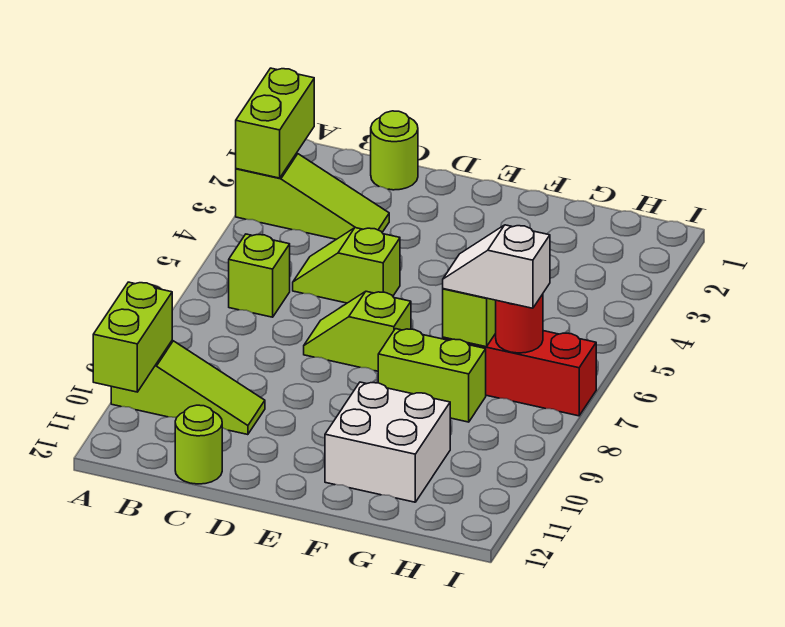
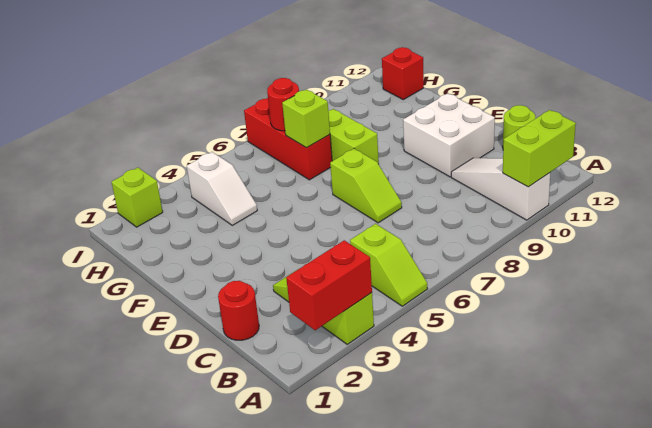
lime 1x2 brick [236,68,314,178] -> red 1x2 brick [286,240,372,330]
lime 1x3 slope [111,341,265,435] -> white 1x3 slope [451,158,550,220]
lime 1x1 brick [229,234,290,317] -> lime 1x1 brick moved to [112,168,163,227]
lime 1x1 round brick [371,111,418,190] -> red 1x1 round brick [218,281,259,340]
lime 1x2 slope [293,228,400,303] -> lime 1x2 slope moved to [350,224,427,306]
white 2x2 brick [325,382,450,502] -> white 2x2 brick moved to [403,93,495,177]
white 1x2 slope [443,225,550,308] -> white 1x2 slope moved to [187,152,257,225]
none -> red 1x1 brick [382,47,424,100]

